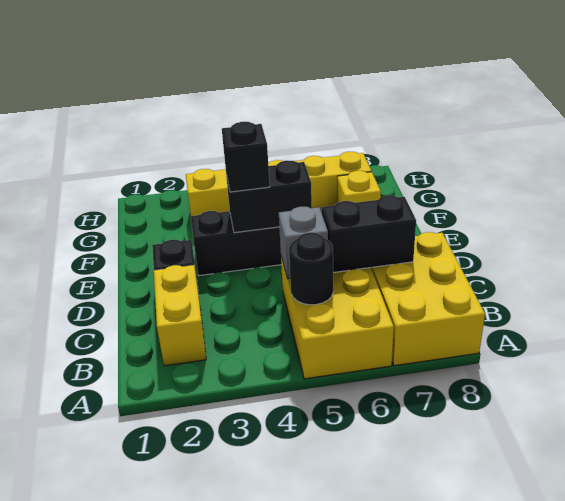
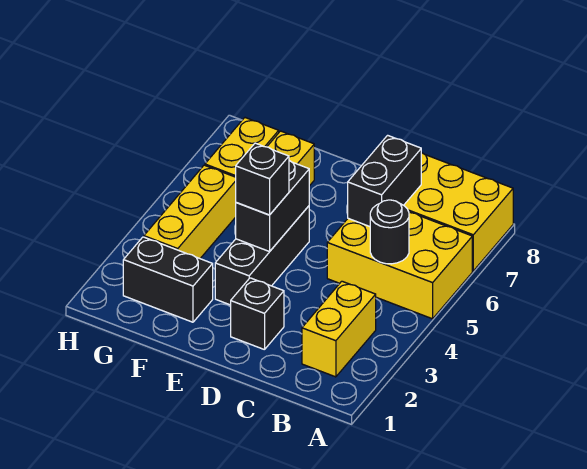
yellow 1x2 brick [154,265,206,366] -> yellow 1x2 brick turned to [302,281,376,377]
grey 1x1 brick [279,207,328,279] -> none
none -> black 1x2 brick [123,237,213,322]

